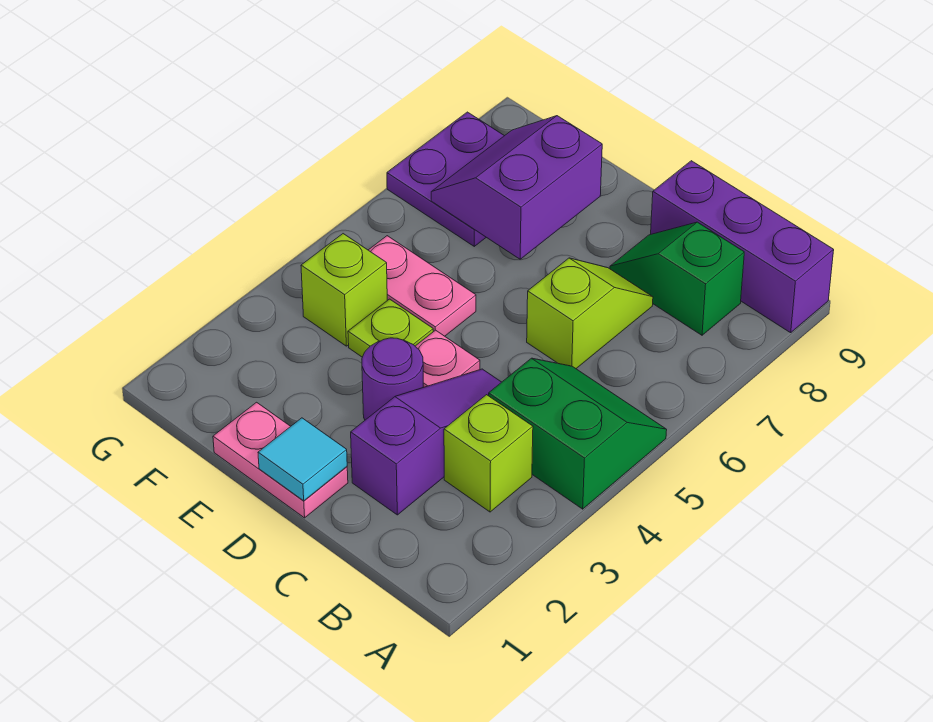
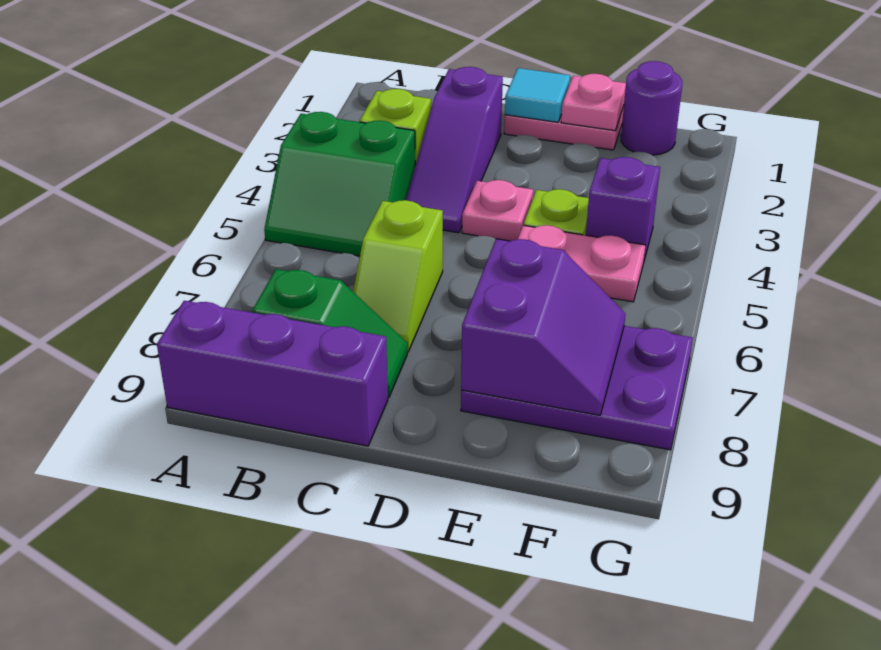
purple 1x1 round brick [362,338,423,420] -> purple 1x1 round brick moved to [621,61,682,155]
none -> pink 1x1 plate [561,74,626,131]
lime 1x1 brick [301,234,387,346] -> purple 1x1 brick [586,157,660,260]
purple 2x2 plate [387,112,504,246] -> purple 2x3 plate [461,326,693,450]

